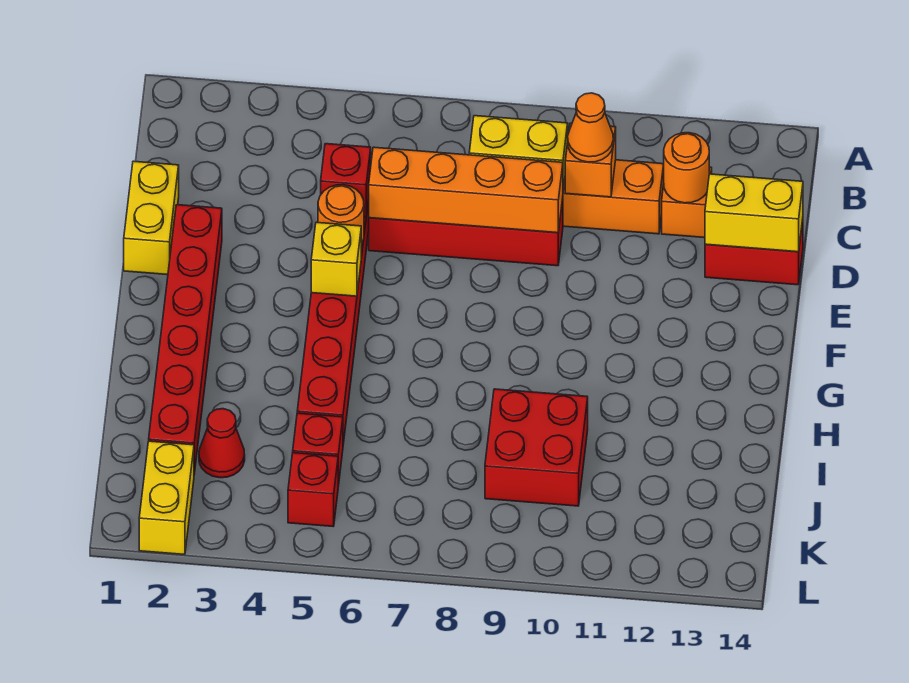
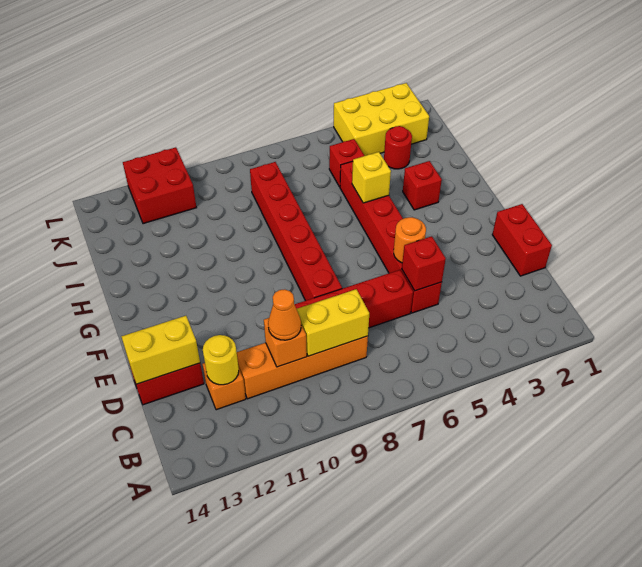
orange 1x1 round brick [664,133,709,203] -> yellow 1x1 round brick [203,335,239,385]
yellow 1x2 brick [124,161,179,275] -> red 1x2 brick [492,204,552,276]
orange 1x4 brick [368,147,563,233] -> none
red 1x6 brick [149,205,222,474] -> red 1x6 brick moved to [250,162,342,301]
yellow 1x1 brick [311,222,361,296] -> yellow 1x1 brick moved to [352,152,391,203]
red 2x2 brick [485,389,588,506] -> red 2x2 brick moved to [123,147,196,224]
red 1x1 cone [199,409,245,478] -> red 1x1 round brick [384,126,412,169]
yellow 1x2 brick [139,441,194,555] -> yellow 2x3 brick [334,83,429,156]
red 1x1 brick [288,453,338,527] -> red 1x1 brick moved to [403,161,442,210]

